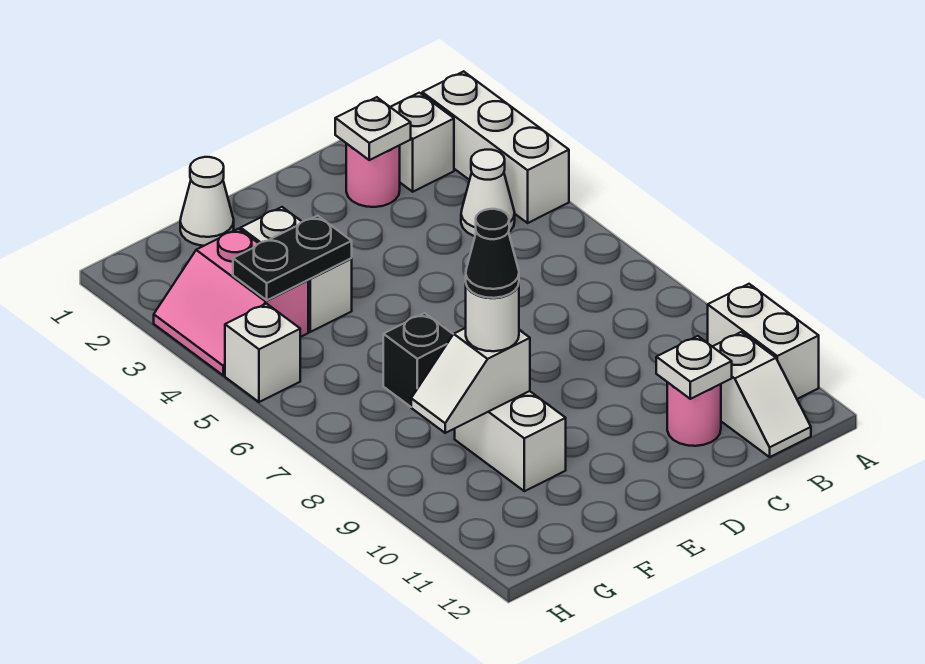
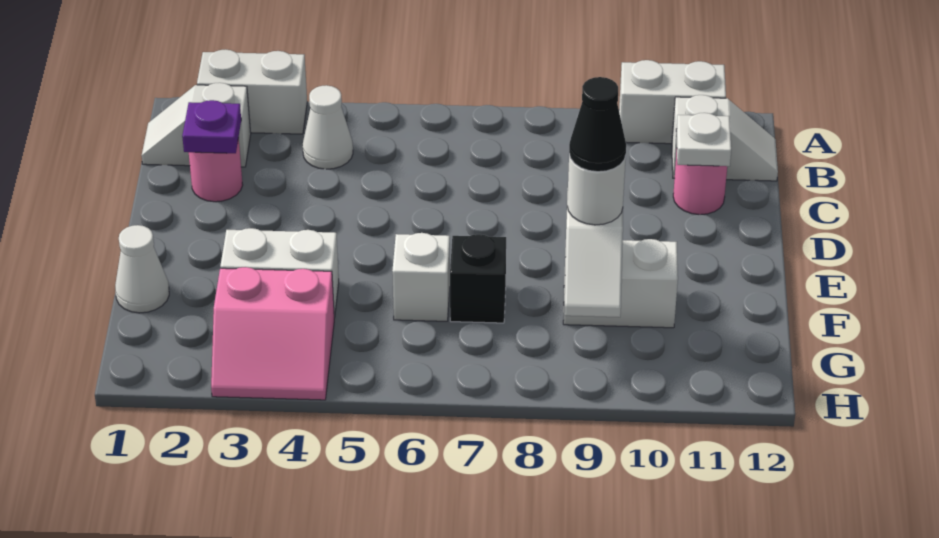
white 1x3 brick [422,71,569,223] -> white 1x2 brick [197,49,307,134]
white 1x1 plate [335,97,411,160] -> purple 1x1 plate [182,100,241,153]
black 1x2 plate [233,216,352,300] -> none
white 1x1 brick [225,304,300,402] -> white 1x1 brick moved to [392,233,450,321]

